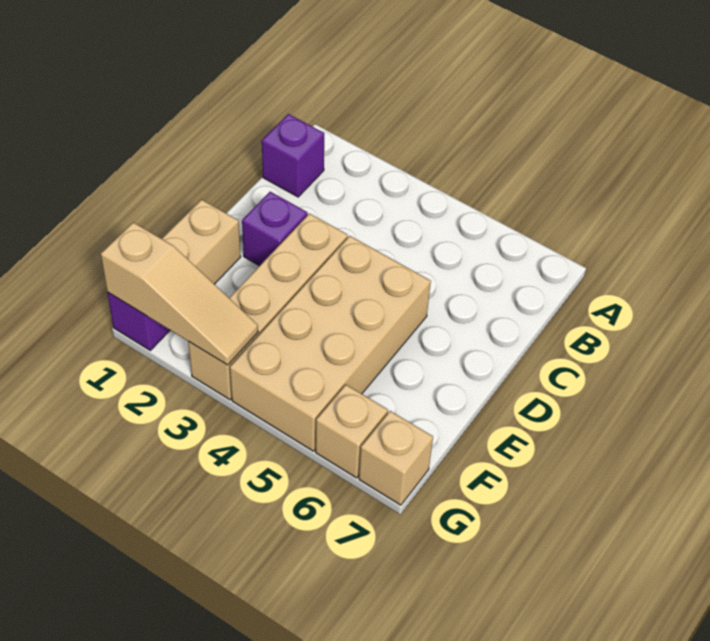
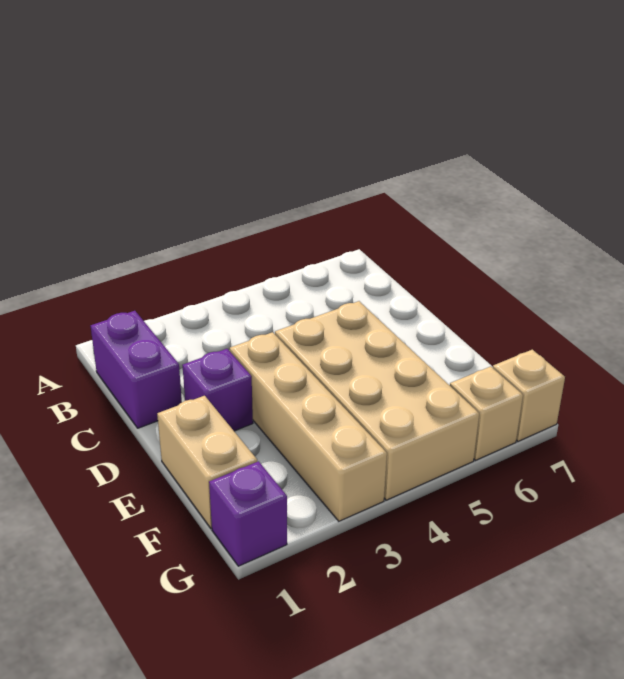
purple 1x1 brick [262,114,324,197] -> purple 1x2 brick [91,311,182,428]
tan 1x3 slope [101,222,258,365] -> none

